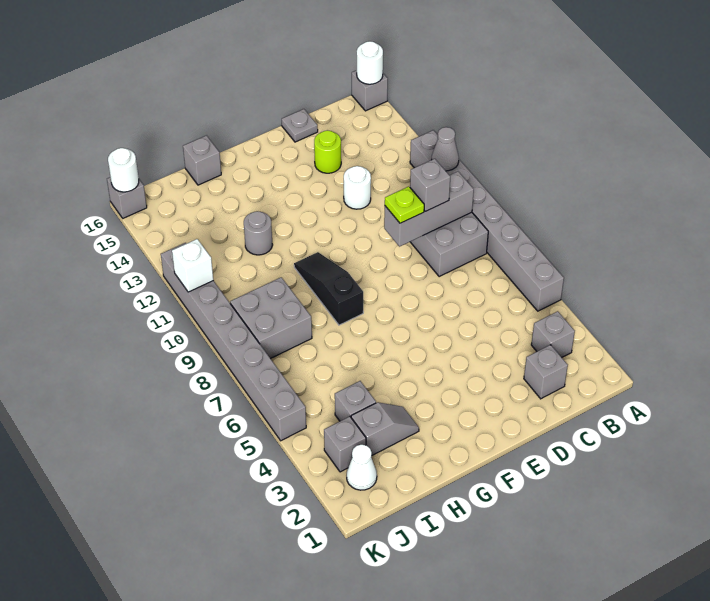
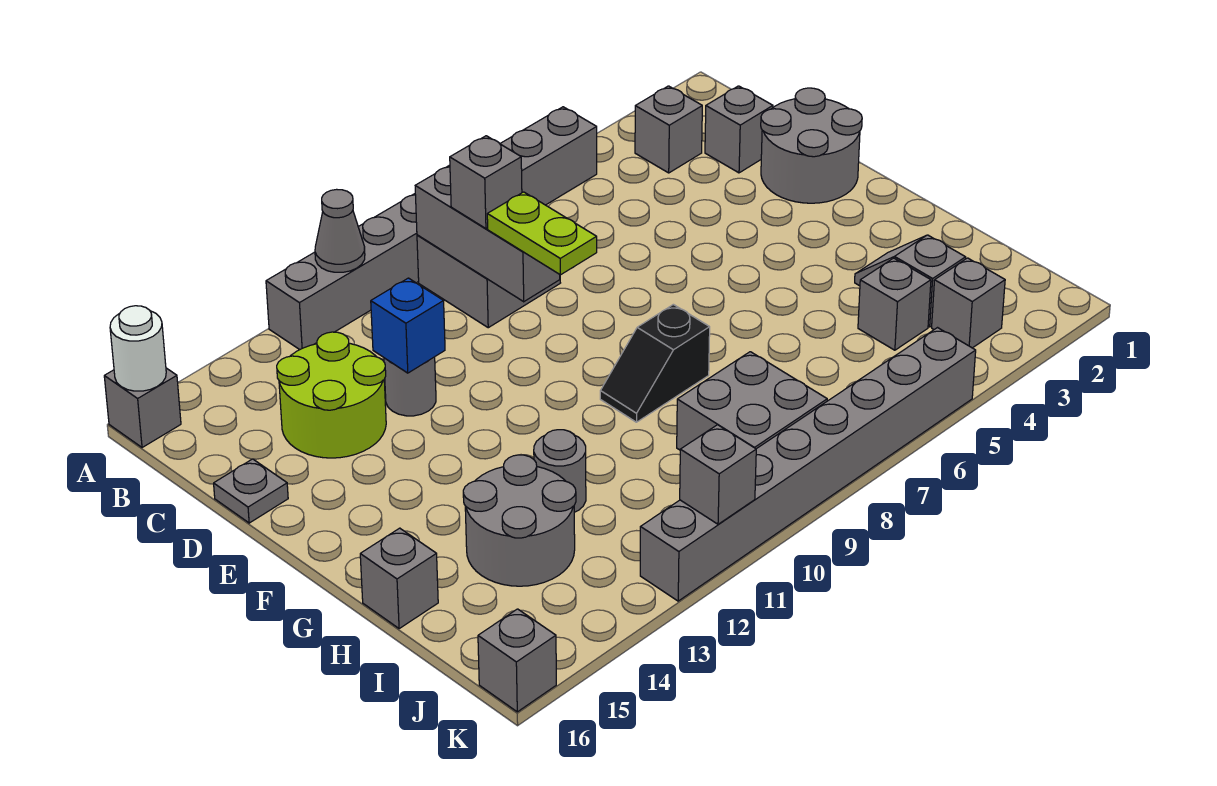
none -> grey 2x2 round brick [761,88,862,203]
lime 1x1 plate [385,186,424,223] -> lime 1x2 plate [487,192,597,275]
white 1x1 round brick [344,166,371,209] -> grey 1x1 round brick [384,357,436,416]
none -> blue 1x1 brick [371,278,445,373]
lime 1x1 round brick [314,130,341,173] -> lime 2x2 round brick [277,332,386,458]
black 1x3 slope [294,252,363,325] -> black 1x2 slope [600,304,710,422]
none -> grey 2x2 round brick [463,455,576,586]
white 1x1 cone [347,445,377,490] -> none
white 1x1 brick [172,239,213,292] -> grey 1x1 brick [680,425,756,524]
white 1x1 round brick [108,148,139,192] -> none

